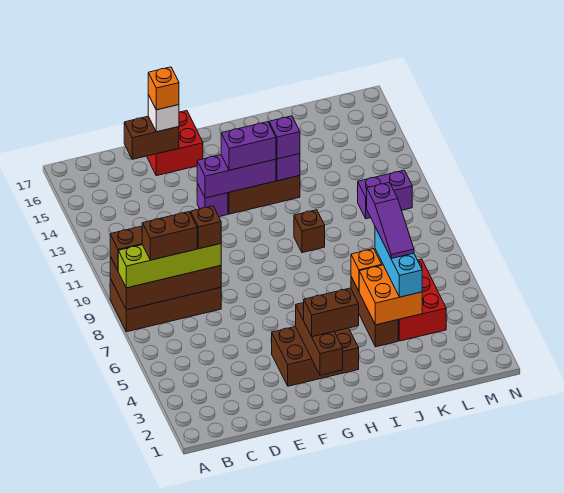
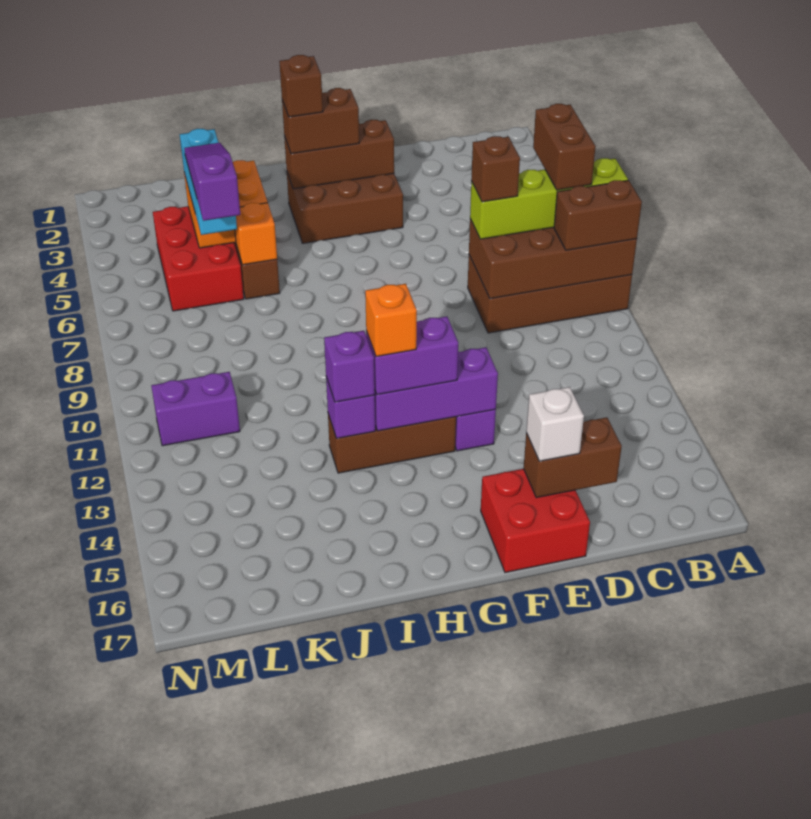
brown 1x2 brick [142,212,197,260] -> brown 1x2 brick turned to [533,104,596,190]
orange 1x1 brick [148,67,179,110] -> orange 1x1 brick moved to [365,284,417,356]
brown 1x3 brick [296,303,343,375] -> brown 1x3 brick turned to [284,120,394,189]
brown 1x1 brick [294,210,325,253] -> brown 1x1 brick moved to [279,55,323,117]

